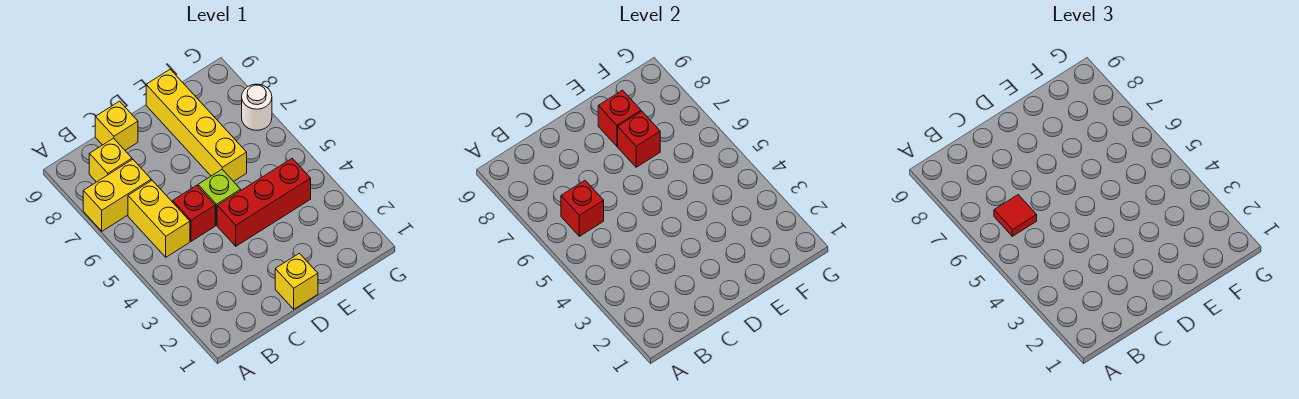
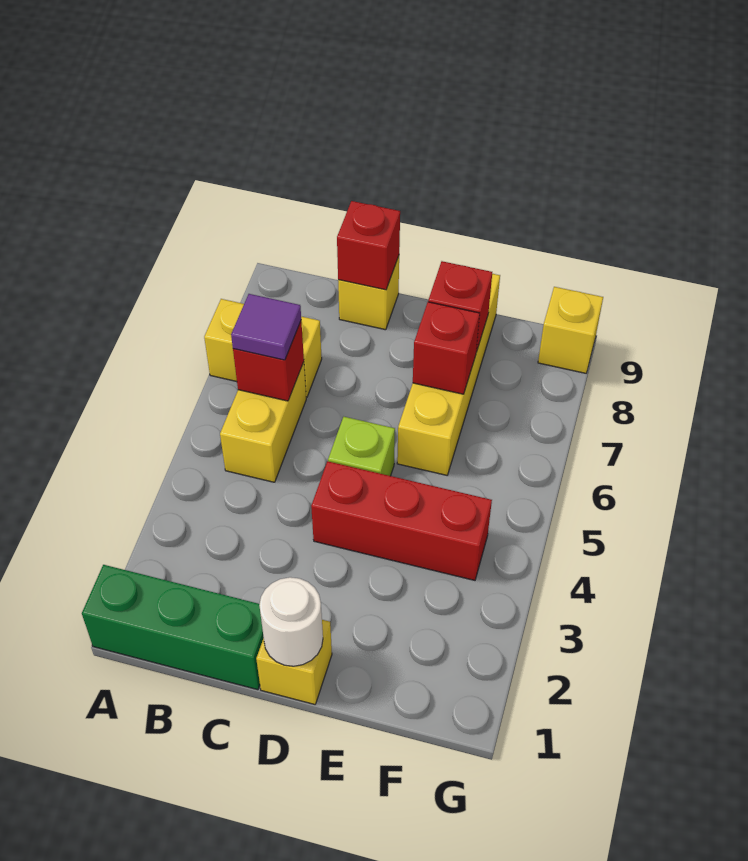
none -> green 1x3 brick [82,565,264,690]
red 1x1 tile [994,195,1037,236] -> purple 1x1 tile [231,294,301,360]
yellow 1x1 brick [89,138,132,182] -> yellow 1x1 brick moved to [538,287,603,373]
red 1x1 brick [173,185,215,241] -> red 1x1 brick moved to [337,201,400,290]
white 1x1 round brick [242,84,272,130] -> white 1x1 round brick moved to [259,577,323,666]

